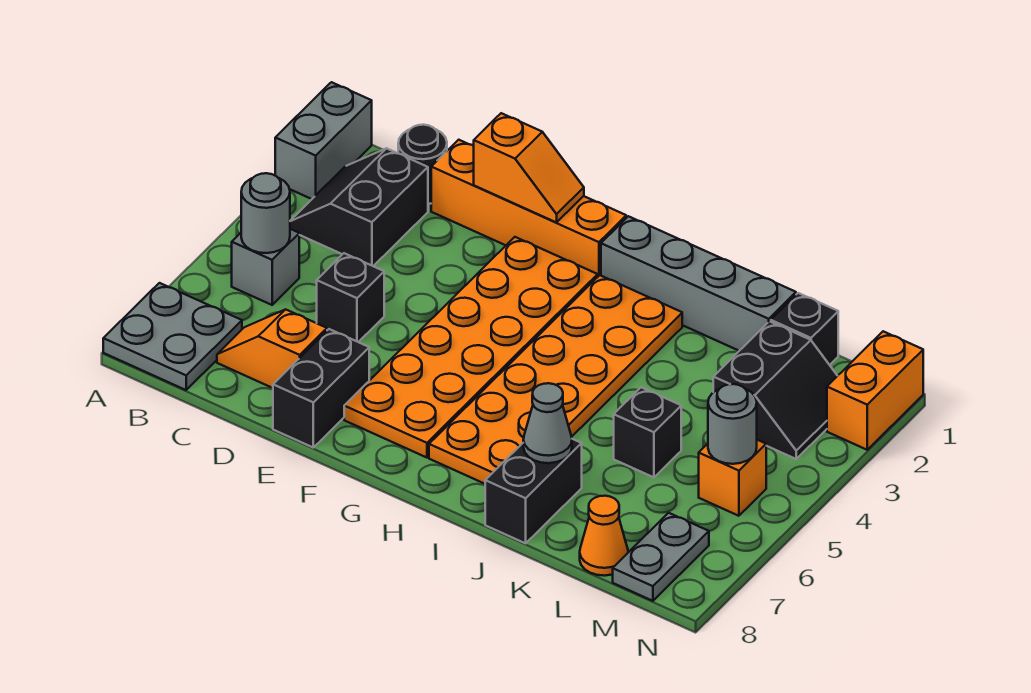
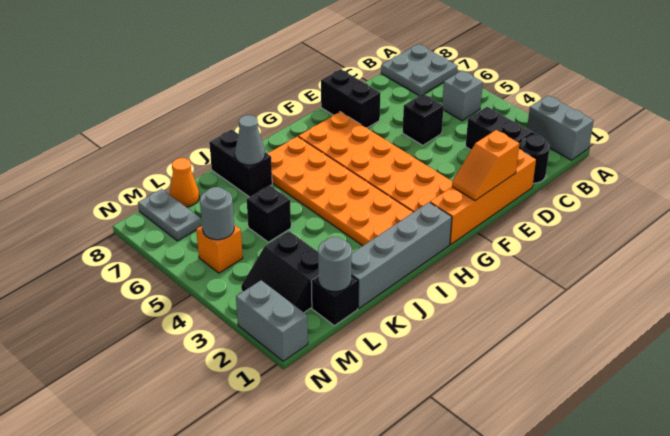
grey 1x1 round brick [241,173,290,253] -> grey 1x1 round brick moved to [318,237,352,291]
orange 1x2 slope [217,309,327,388] -> none
orange 1x2 brick [827,331,923,450] -> grey 1x2 brick [236,280,308,361]

